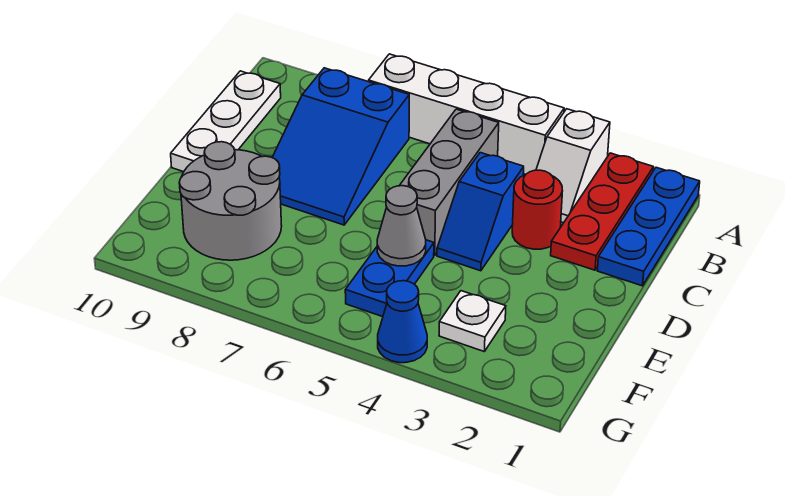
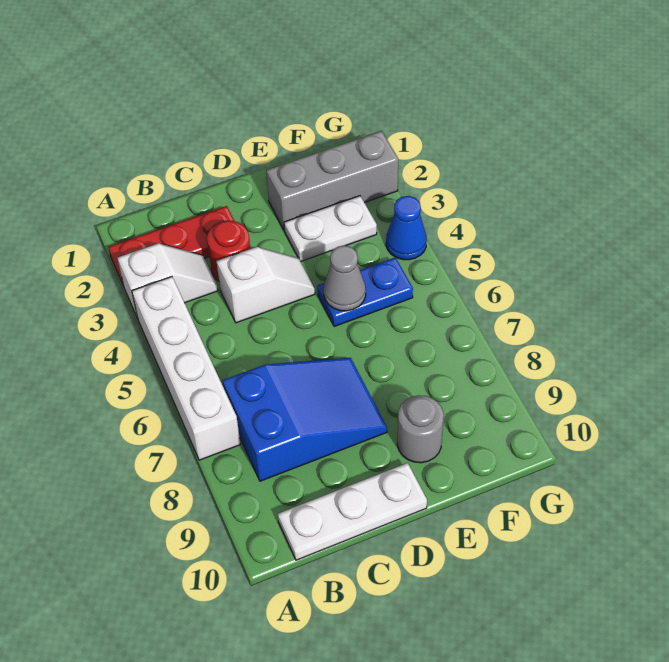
blue 1x3 plate [597,167,700,286] -> none
grey 1x3 brick [399,109,499,255] -> grey 1x3 brick moved to [266,131,398,231]
blue 1x2 slope [437,153,524,271] -> white 1x2 slope [216,247,315,323]
grey 2x2 round brick [179,142,282,260] -> grey 1x1 round brick [397,395,444,463]
white 1x1 plate [439,291,506,351] -> white 1x2 plate [284,196,377,262]

